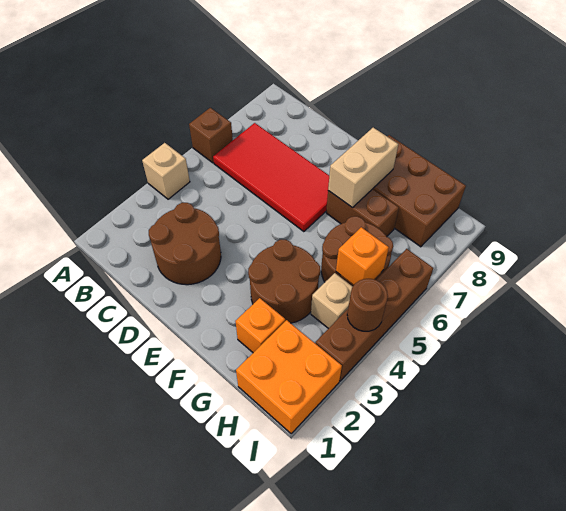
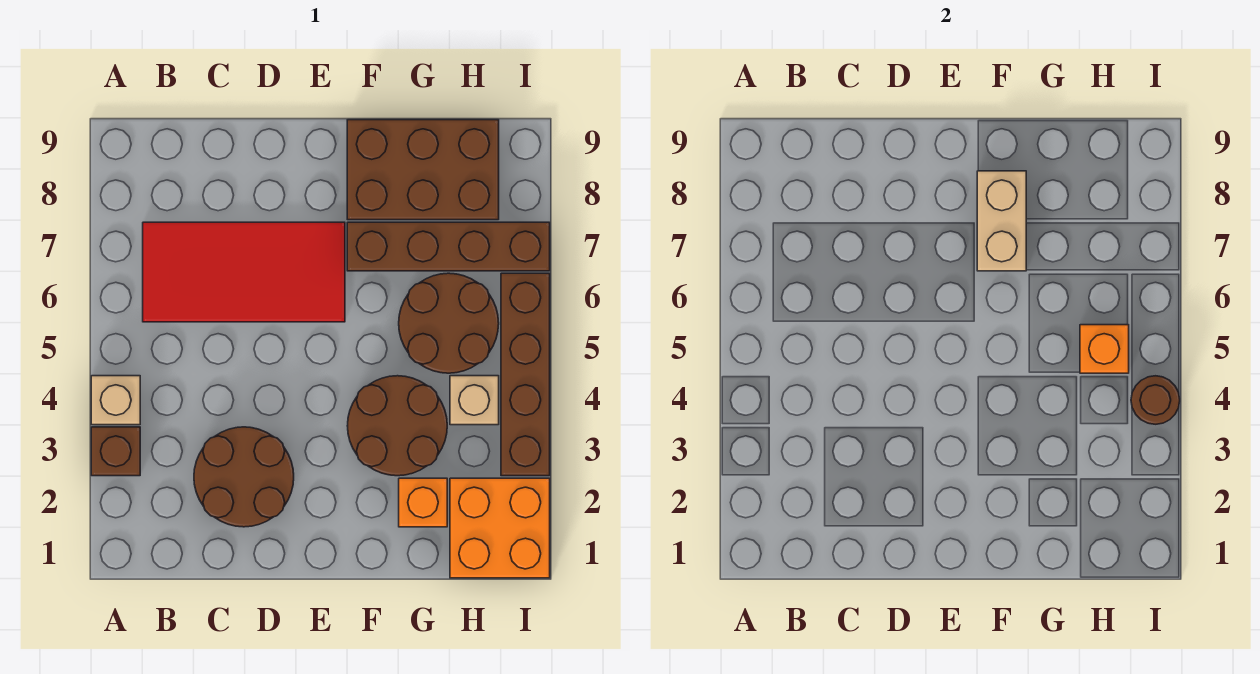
brown 1x1 brick [189,108,233,163] -> brown 1x1 brick moved to [91,427,140,476]
brown 1x2 brick [326,189,399,236] -> brown 1x4 brick [347,222,550,271]

